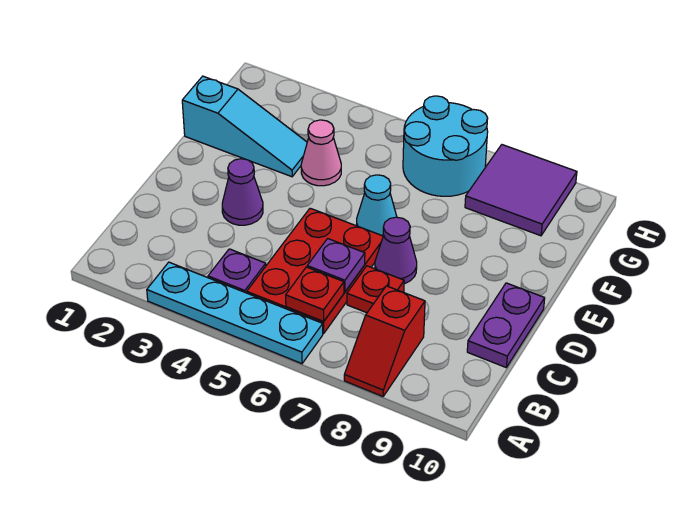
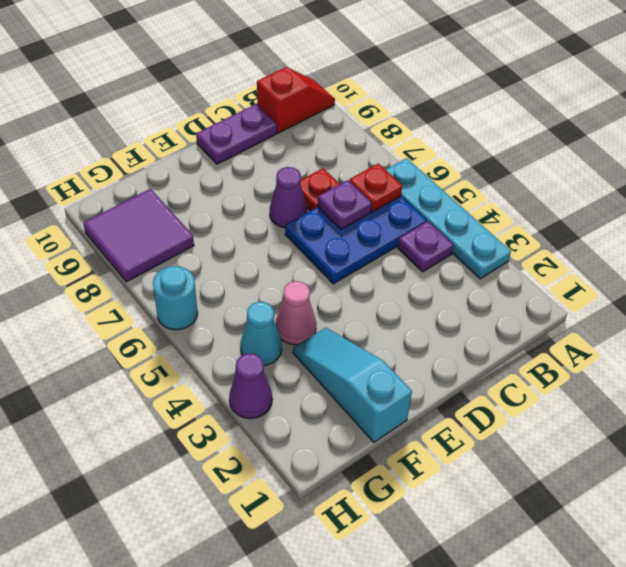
red 1x2 slope [344,286,425,396] -> red 1x2 slope moved to [257,67,335,133]
red 2x3 plate [247,208,383,333] -> blue 2x3 plate [285,196,427,284]
purple 1x1 cone [222,159,263,225] -> purple 1x1 cone moved to [229,353,272,418]
cyan 1x1 cone [357,175,397,236] -> cyan 1x1 cone moved to [240,302,282,365]
cyan 2x2 round brick [403,96,488,196] -> cyan 1x1 round brick [153,266,198,330]

